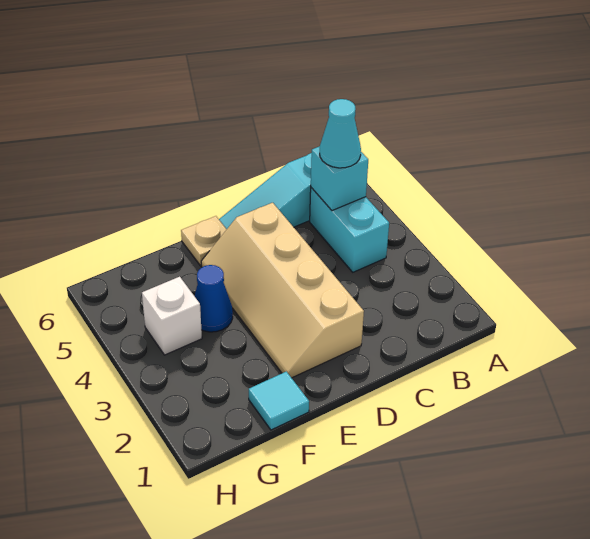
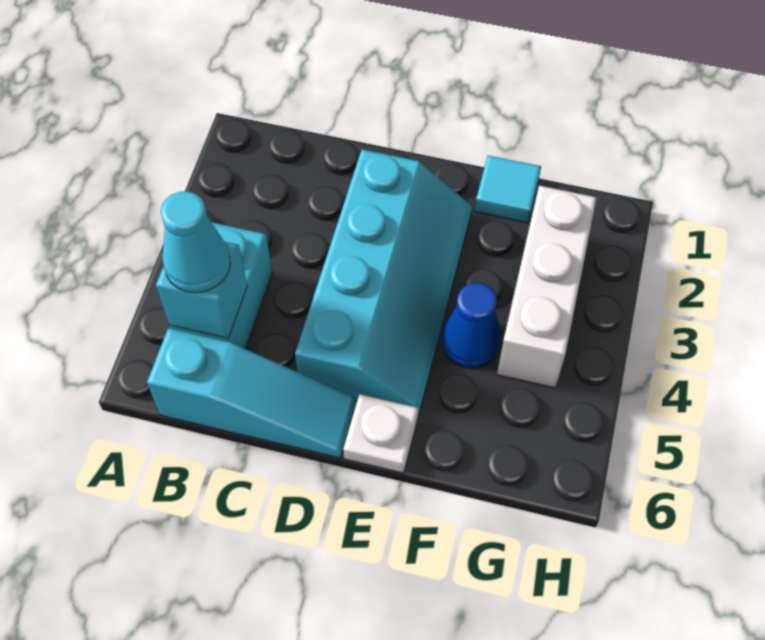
tan 2x4 slope [201,203,364,378] -> cyan 2x4 slope [295,150,472,415]
tan 1x1 plate [181,216,227,266] -> white 1x1 plate [343,394,419,473]
white 1x1 brick [142,277,202,355] -> white 1x3 brick [497,186,597,388]

